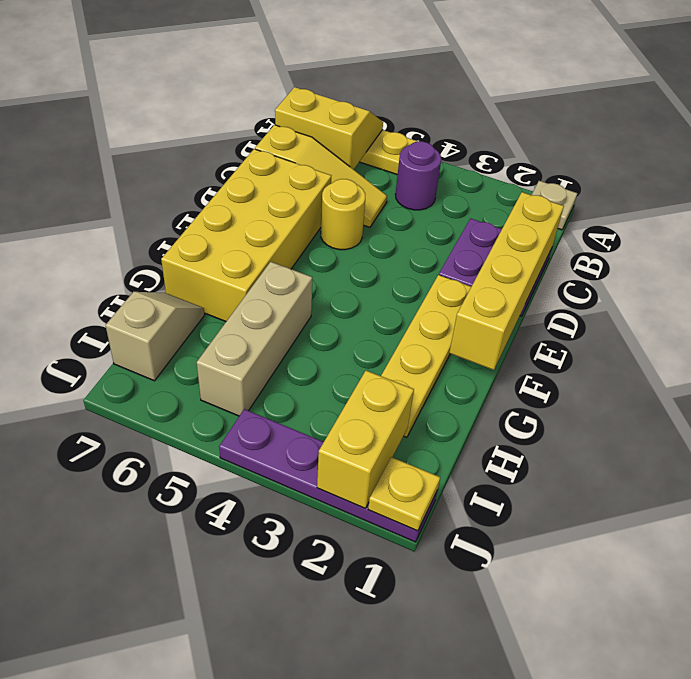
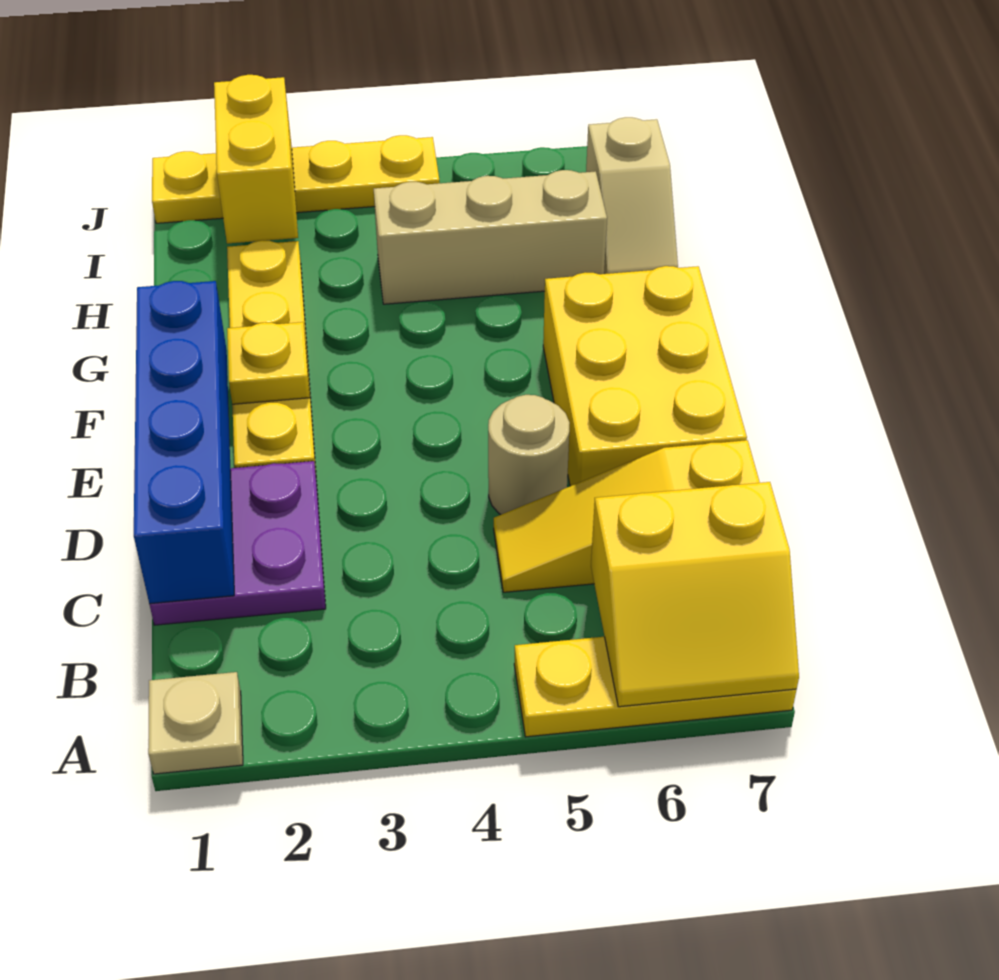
purple 1x1 round brick [395,141,441,210] -> none
yellow 1x4 brick [449,192,564,370] -> blue 1x4 brick [134,281,234,604]
yellow 1x1 round brick [321,179,365,250] -> tan 1x1 round brick [488,395,570,514]
yellow 2x4 brick [161,149,331,321] -> yellow 2x3 brick [543,266,747,486]
tan 1x3 brick [197,262,312,416] -> tan 1x3 brick turned to [374,170,607,304]
purple 1x4 plate [219,409,437,542] -> yellow 1x4 plate [152,135,440,223]
yellow 1x1 plate [368,457,440,531] -> yellow 1x1 plate moved to [227,322,310,404]

